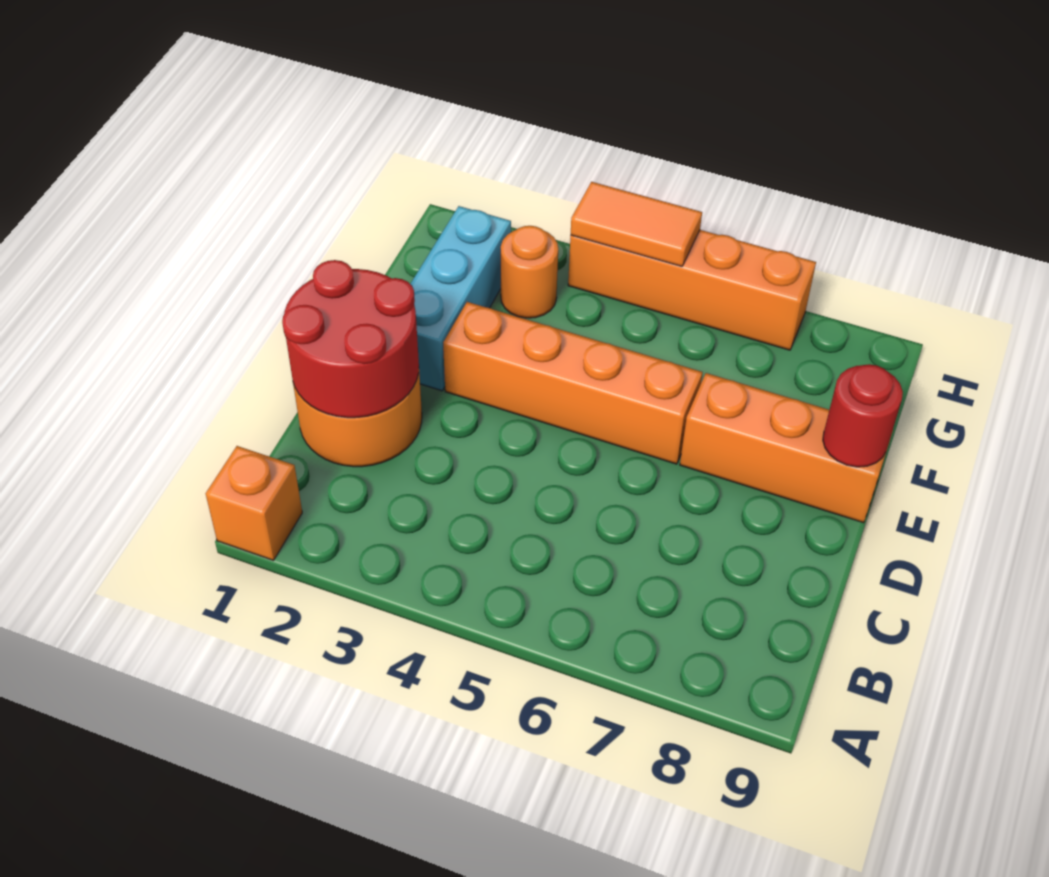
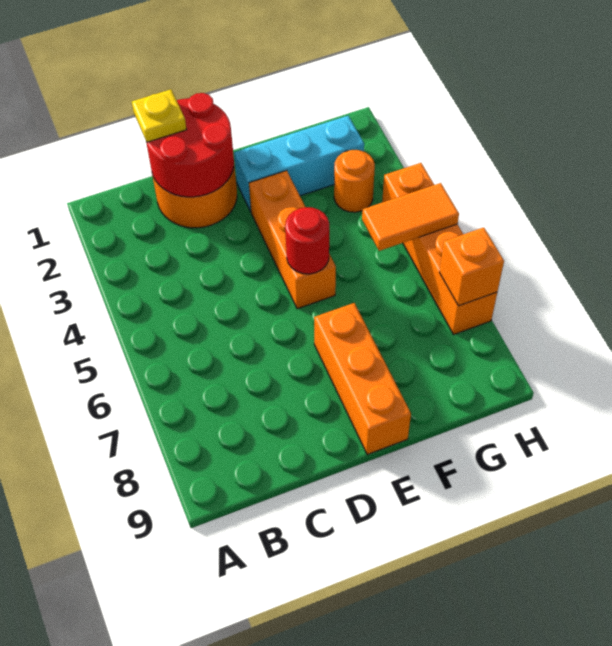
orange 1x1 brick [206,446,302,560] -> orange 1x1 brick moved to [439,227,504,306]
none -> yellow 1x1 plate [132,89,187,142]
orange 1x4 brick [443,302,703,464] -> orange 1x3 brick [249,171,336,309]
red 1x1 round brick [823,364,903,467] -> red 1x1 round brick moved to [285,207,329,274]
orange 1x2 tile [571,182,702,266] -> orange 1x2 tile turned to [362,183,459,251]

